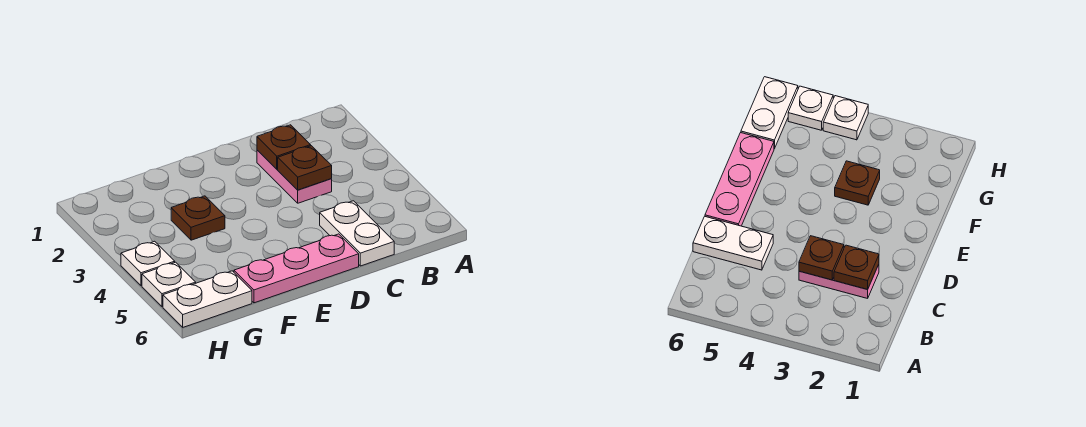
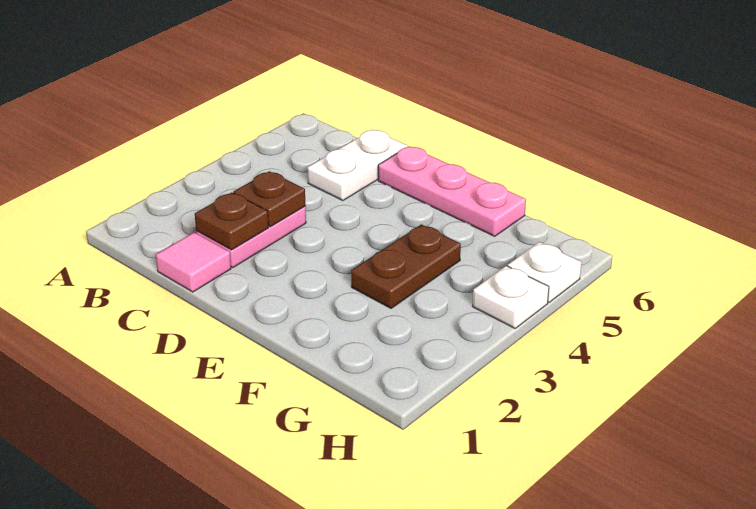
none -> pink 1x1 tile [156,232,231,292]
brown 1x1 plate [171,196,225,240] -> brown 1x2 plate [351,224,461,308]
white 1x2 plate [163,271,252,327] -> none

